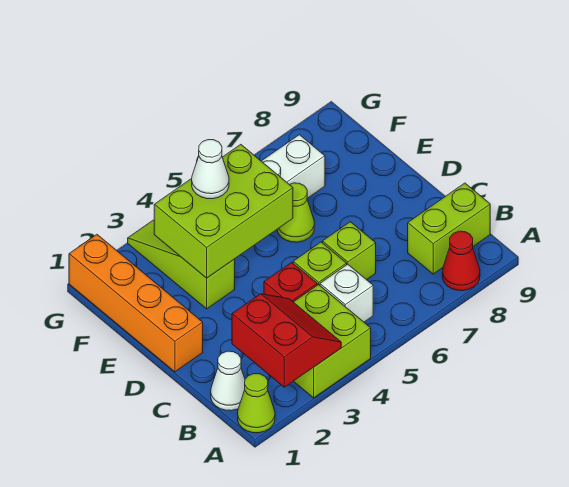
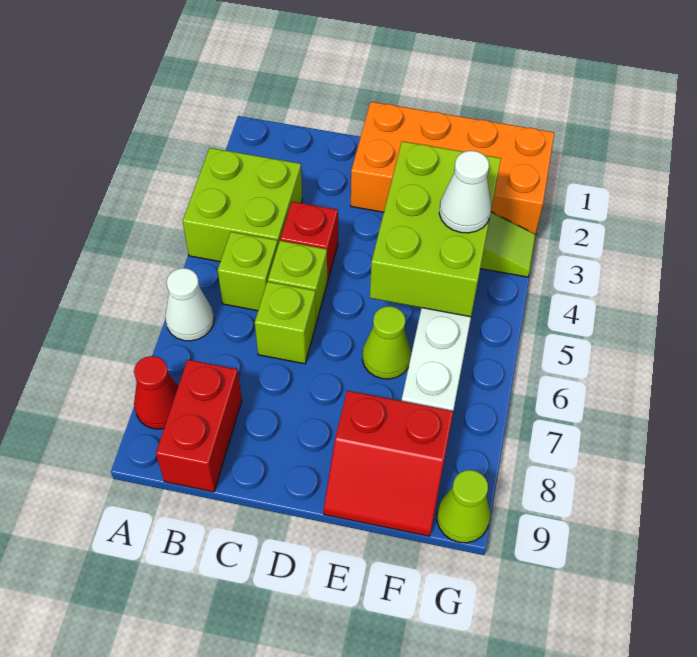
lime 1x1 cone [238,374,275,433] -> lime 1x1 cone moved to [437,470,490,543]
red 2x2 slope [232,294,341,387] -> red 2x2 slope moved to [323,391,453,536]
white 1x1 cone [211,351,245,411] -> white 1x1 cone moved to [165,268,214,341]
white 1x1 brick [320,264,373,322] -> lime 1x1 brick [218,232,278,311]
lime 1x2 brick [408,183,490,274] -> red 1x2 brick [156,360,242,492]
orange 1x4 brick [69,235,203,372] -> orange 2x4 brick [351,102,554,234]

